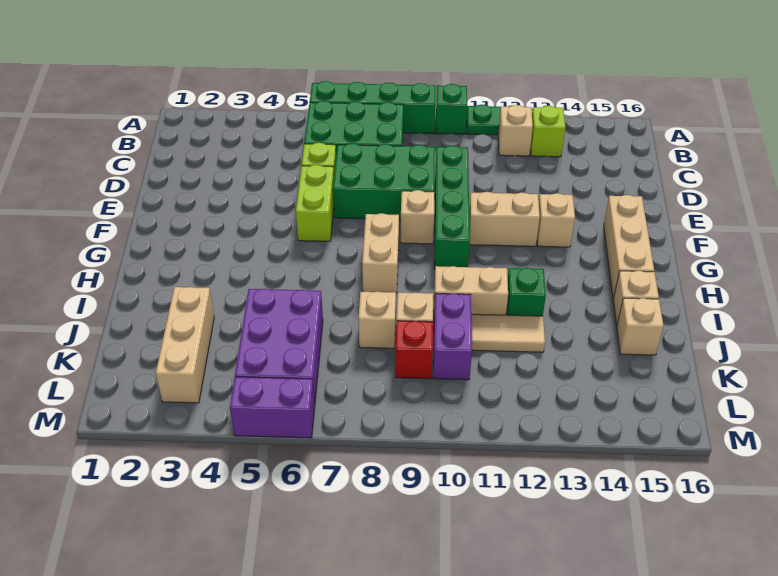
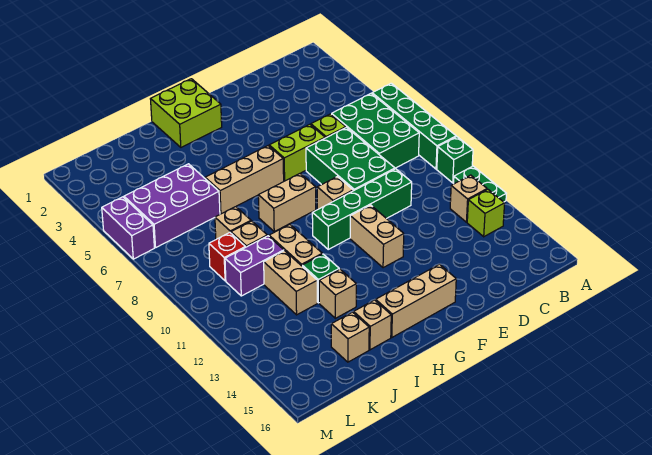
tan 1x1 brick [537,193,575,247] -> tan 1x1 brick moved to [319,269,356,318]
none -> lime 2x2 brick [151,79,222,147]
tan 1x3 brick [156,287,214,403] -> tan 1x3 brick moved to [205,146,284,214]
tan 1x2 tile [471,314,545,352] -> tan 1x2 brick [264,251,317,315]

